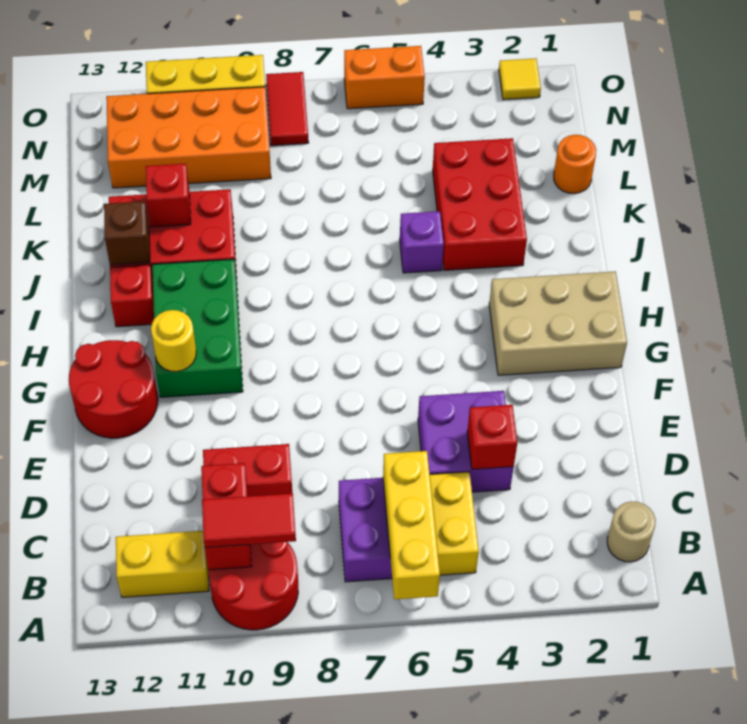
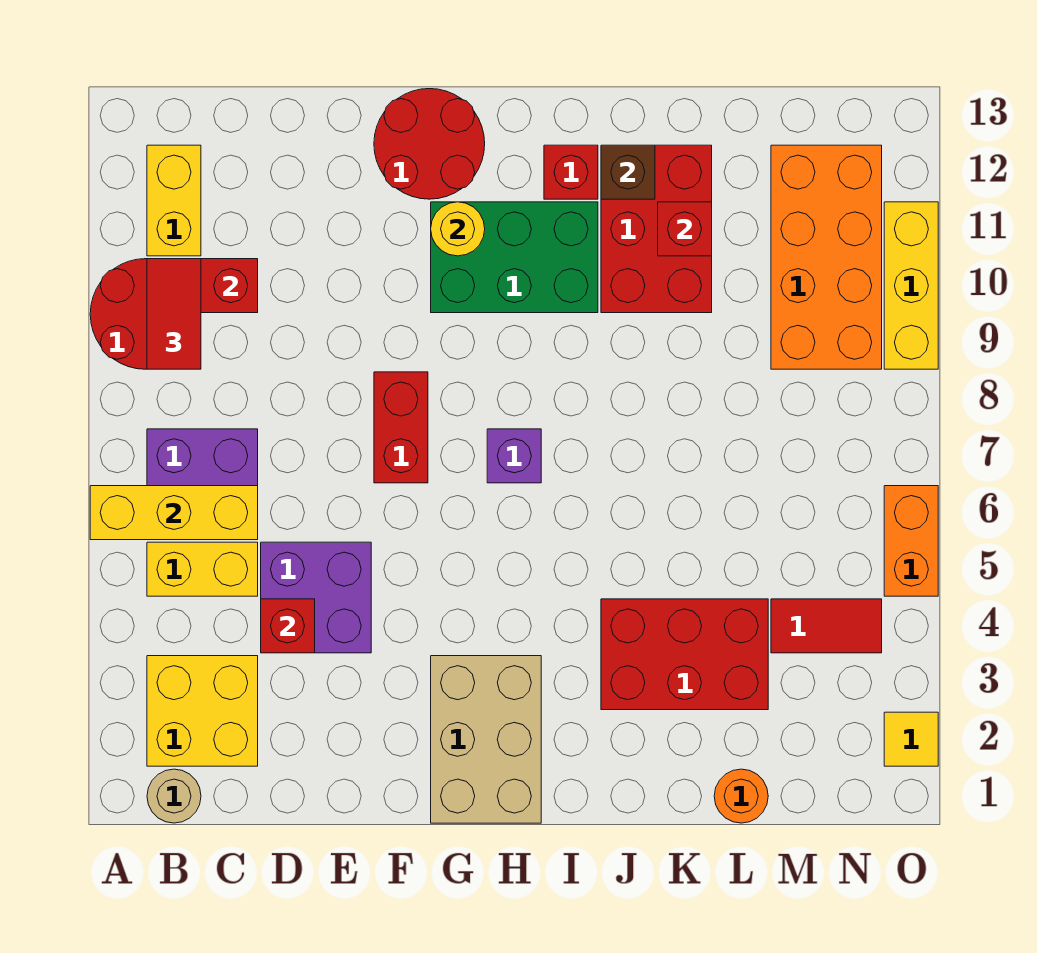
none -> yellow 2x2 brick [147,656,258,766]
red 1x2 brick [203,444,292,496] -> red 1x2 brick moved to [374,372,428,483]
purple 1x1 brick [400,211,444,273] -> purple 1x1 brick moved to [487,429,541,483]
red 1x2 tile [266,72,309,146] -> red 1x2 tile moved to [771,599,882,653]

